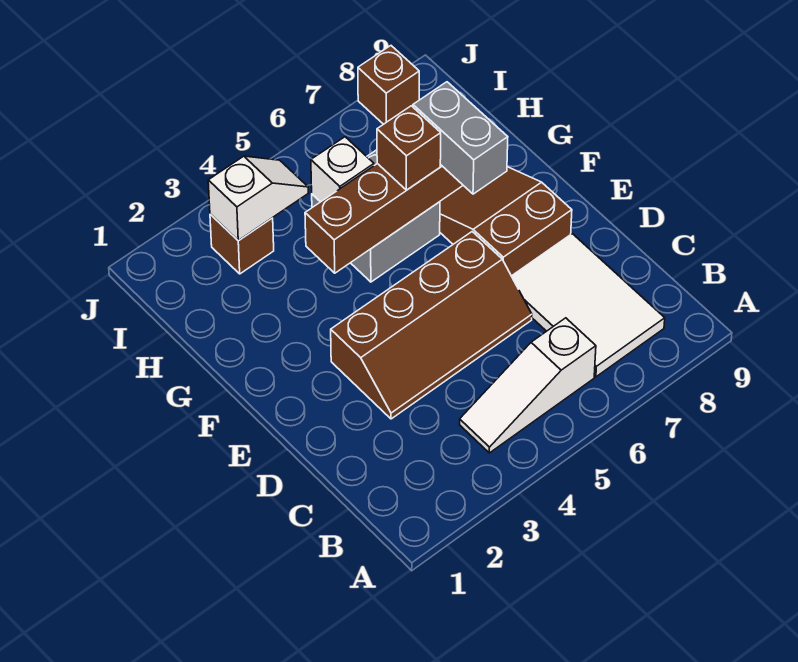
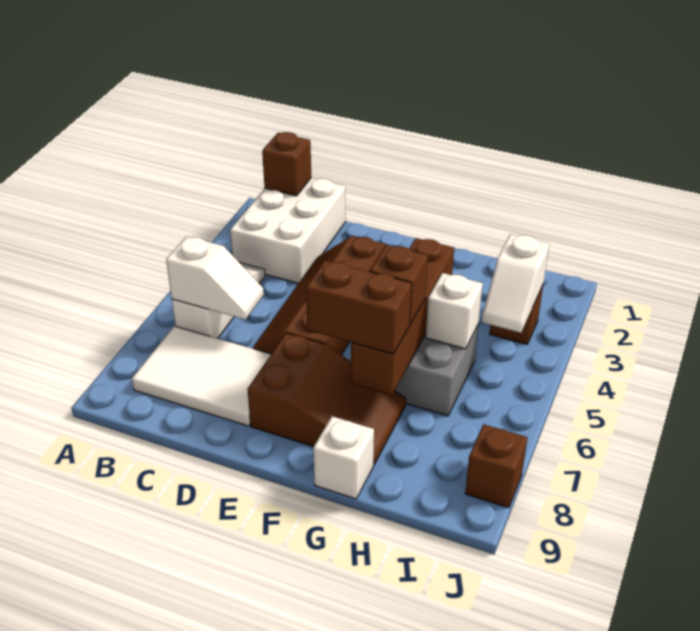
none -> white 2x3 brick [230,178,346,283]
none -> brown 1x1 brick [262,132,311,196]
none -> white 1x2 slope [166,236,264,320]
grey 1x2 brick [413,82,508,194] -> brown 1x2 brick [306,260,412,354]
none -> white 1x1 brick [313,416,374,499]

